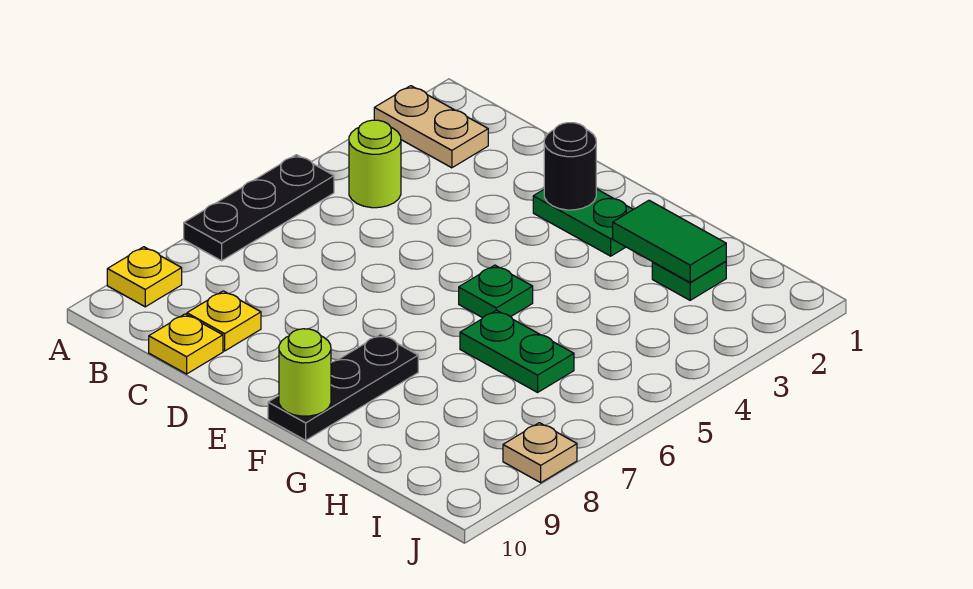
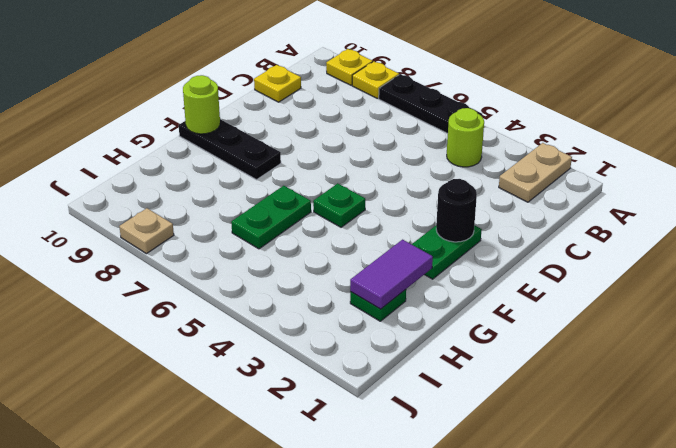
yellow 1x1 plate [187,291,261,351] -> yellow 1x1 plate moved to [352,61,399,98]
green 1x2 tile [613,200,726,282] -> purple 1x2 tile [350,240,433,309]

